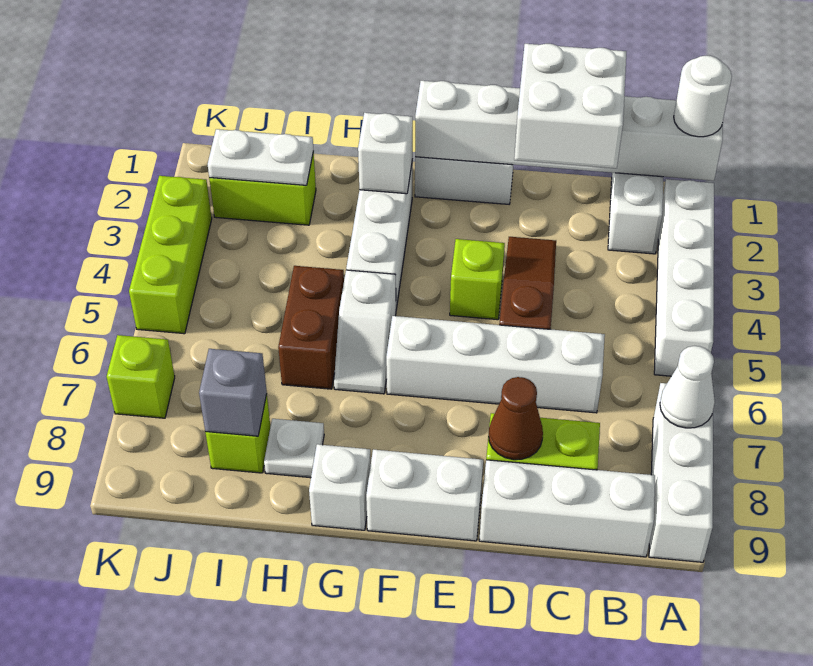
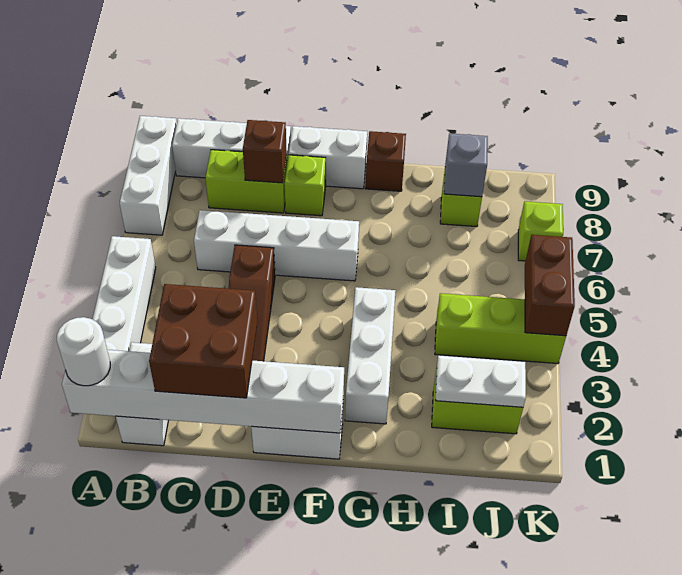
white 1x1 cone [660,346,715,428] -> none
white 2x2 brick [514,44,626,168] -> brown 2x2 brick [149,284,257,398]
brown 1x1 cone [489,377,543,460] -> brown 1x1 brick [243,120,287,183]
lime 1x1 brick [450,239,505,320] -> lime 1x1 brick moved to [285,155,326,216]
white 1x1 brick [358,113,413,194] -> none
white 1x2 slope [334,270,396,394] -> none
white 1x1 brick [309,444,371,530] -> brown 1x1 brick [365,131,406,191]
brown 1x2 brick [278,266,344,389] -> brown 1x2 brick moved to [525,235,575,336]
white 1x1 plate [264,419,324,478] -> none
lime 1x3 brick [129,176,212,334] -> lime 1x3 brick turned to [435,293,566,364]

